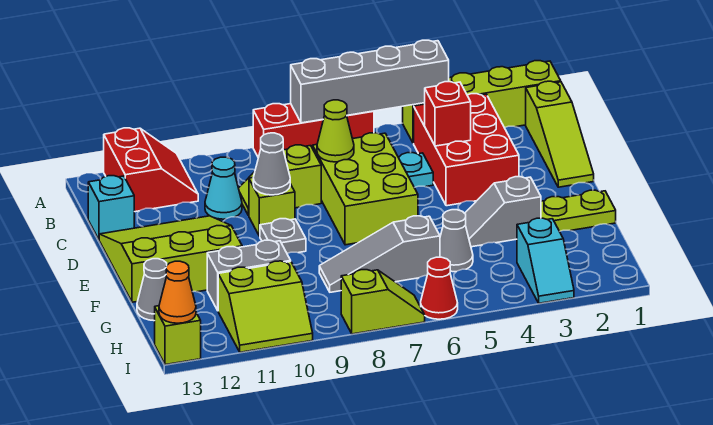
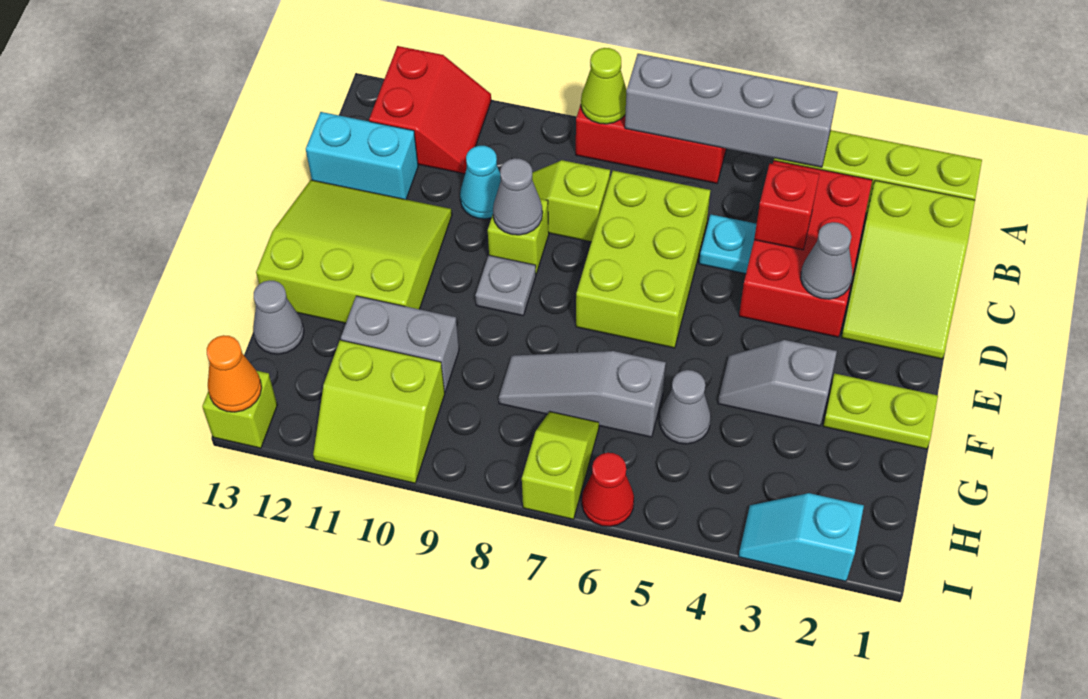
lime 1x3 slope [526,81,594,187] -> lime 2x3 slope [841,180,975,359]
lime 1x1 cone [317,100,354,162] -> lime 1x1 cone moved to [581,48,627,124]
cyan 1x1 brick [88,176,134,239] -> cyan 1x2 brick [306,112,418,199]
none -> grey 1x1 cone [801,222,852,299]
cyan 1x2 slope [517,218,574,303] -> cyan 1x2 slope turned to [739,493,864,581]
lime 1x2 slope [341,270,425,334] -> lime 1x2 slope turned to [522,412,599,519]

